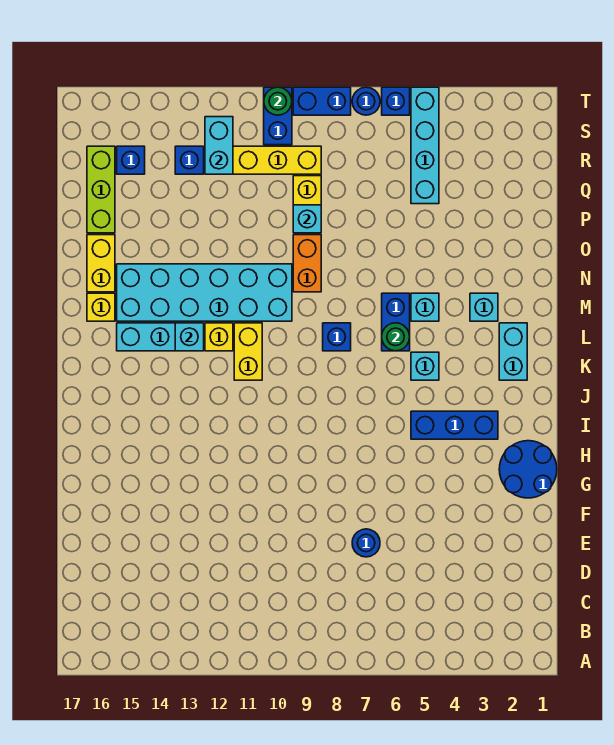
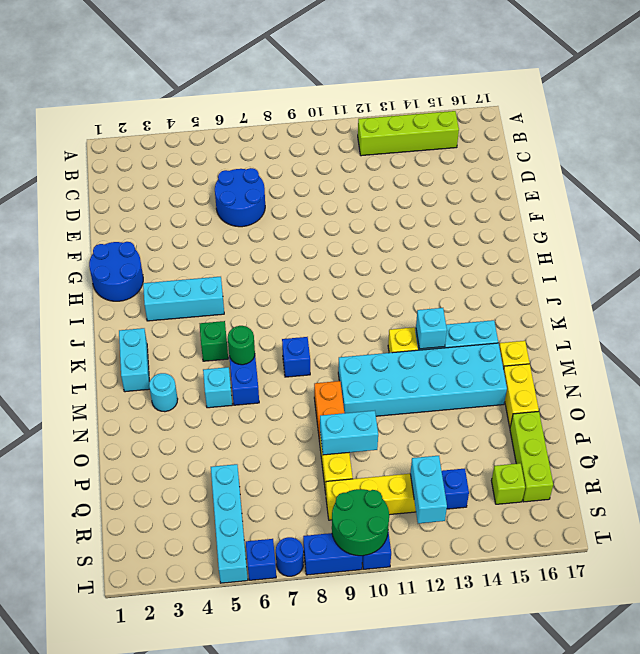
none -> lime 1x4 brick [358,111,459,156]
blue 1x1 round brick [352,529,380,557] -> blue 2x2 round brick [215,168,265,227]
blue 1x3 brick [411,411,498,439] -> cyan 1x3 brick [143,277,224,321]
cyan 1x1 brick [411,352,439,380] -> green 1x1 brick [200,321,228,361]
yellow 1x2 brick [234,323,262,380] -> none
cyan 1x1 brick [470,293,498,321] -> cyan 1x1 round brick [149,373,178,412]
cyan 1x1 brick [293,205,321,233] -> cyan 1x2 brick [320,411,378,455]
blue 1x1 brick [117,146,145,174] -> lime 1x1 brick [491,463,525,504]
green 1x1 round brick [264,87,292,115] -> green 2x2 round brick [332,489,389,556]

